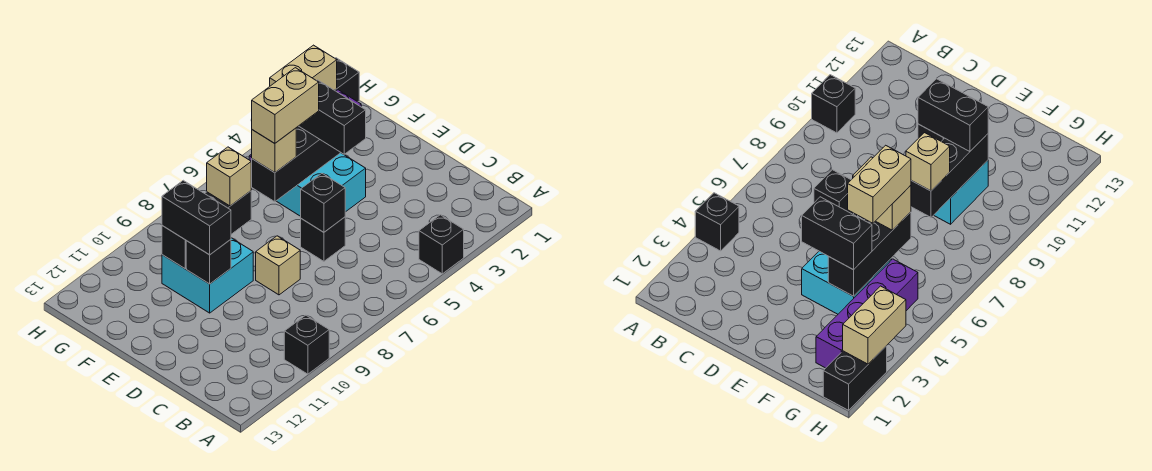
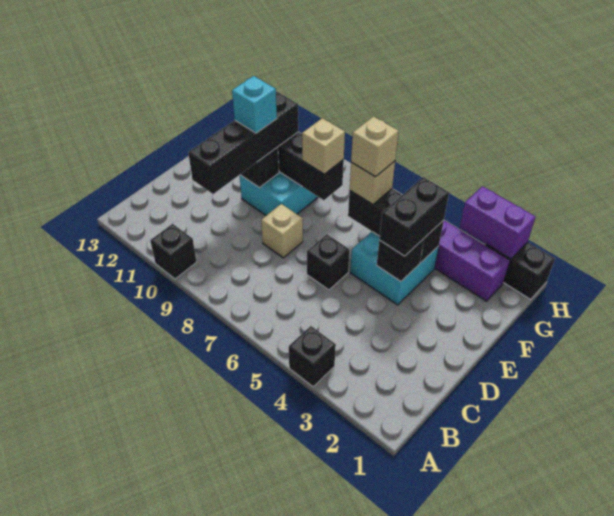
black 1x1 brick [301,173,345,232] -> black 1x1 brick moved to [377,239,424,281]
black 1x2 brick [162,180,231,255] -> black 1x4 brick [188,92,298,194]
none -> cyan 1x1 brick [232,76,277,133]
tan 1x2 brick [252,68,319,143] -> tan 1x1 brick [351,117,399,177]
tan 1x2 brick [270,45,337,90] -> purple 1x2 brick [460,186,536,259]

